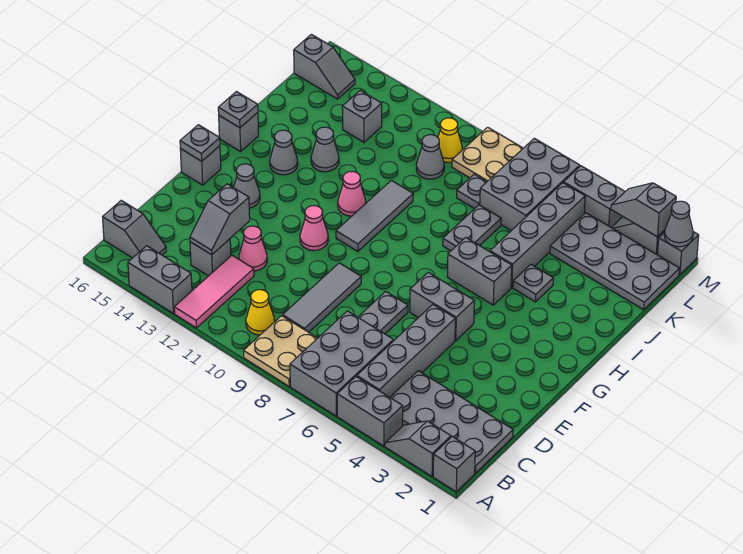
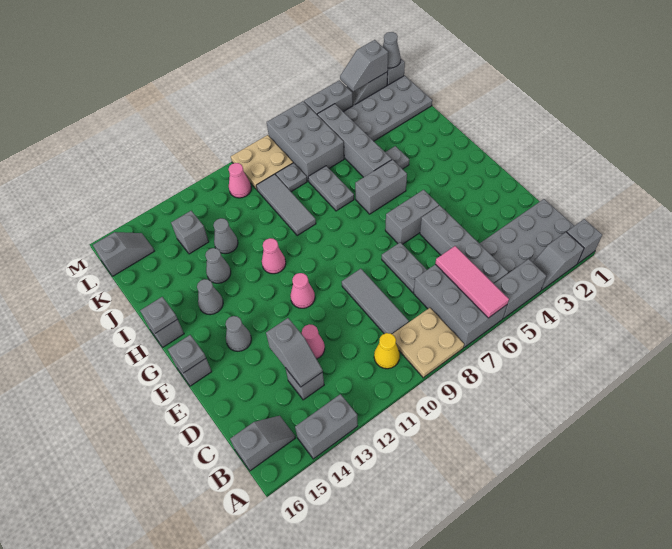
pink 1x3 tile [174,255,254,328] -> pink 1x3 tile moved to [435,246,509,318]
grey 1x3 tile [336,180,413,251] -> grey 1x3 tile moved to [256,174,316,235]
grey 1x1 cone [416,135,444,179] -> grey 1x1 cone moved to [213,218,238,254]
yellow 1x1 cone [438,118,463,162] -> pink 1x1 cone [228,163,251,198]

